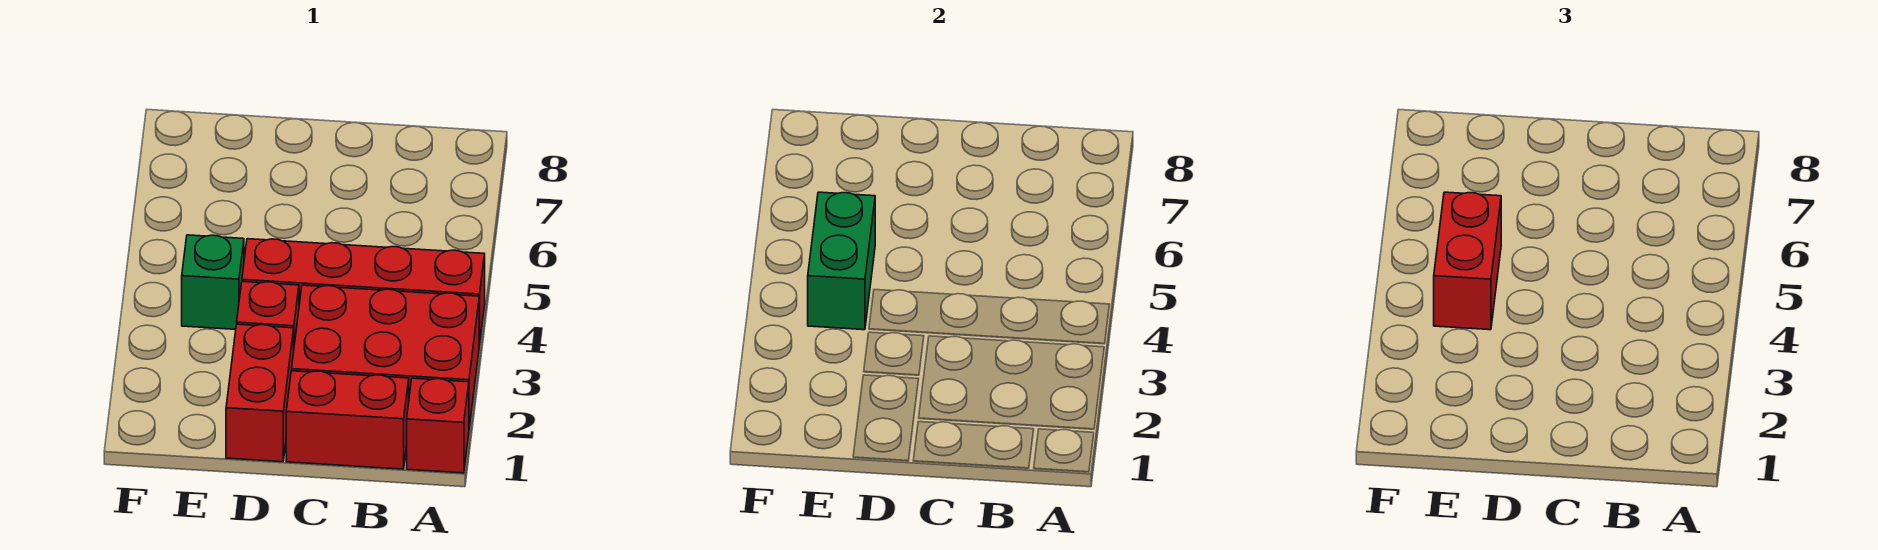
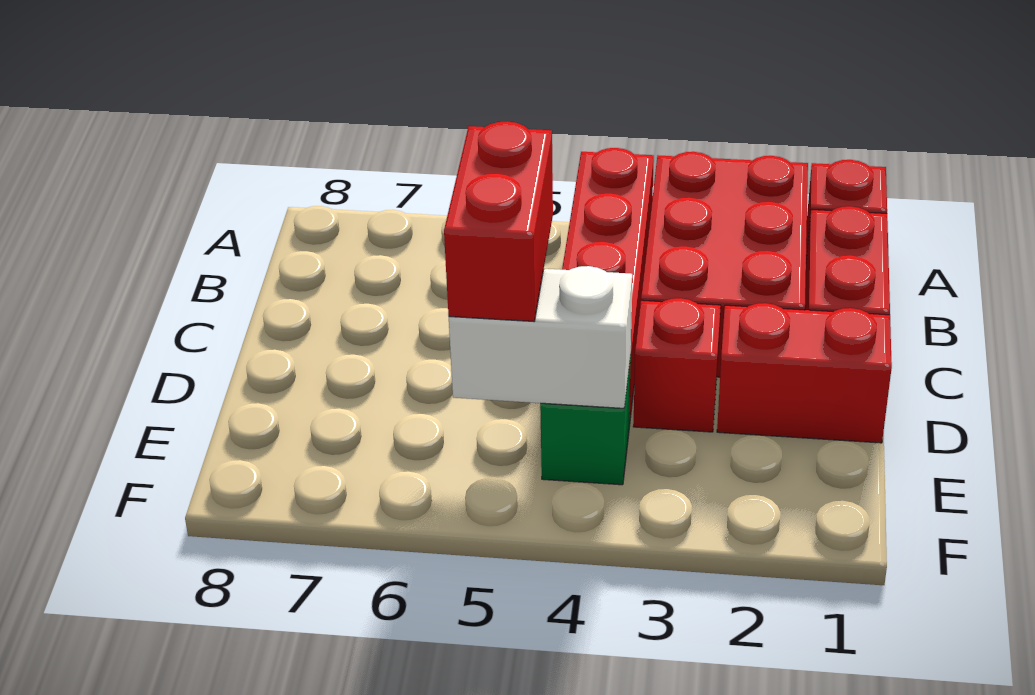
green 1x2 brick [808,192,875,330] -> white 1x2 brick [449,266,632,408]
red 1x2 brick [1434,192,1501,330] -> red 1x2 brick turned to [444,121,553,321]

